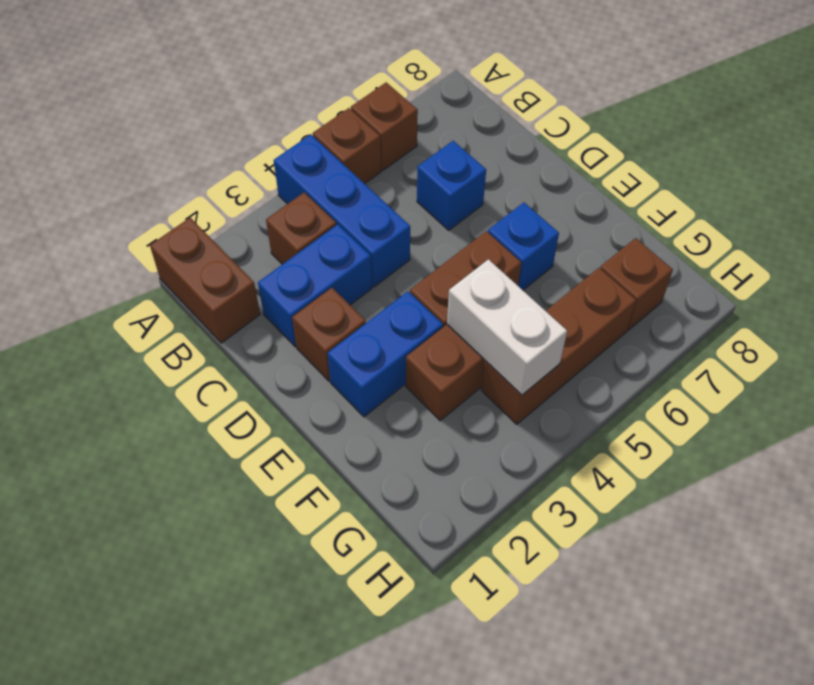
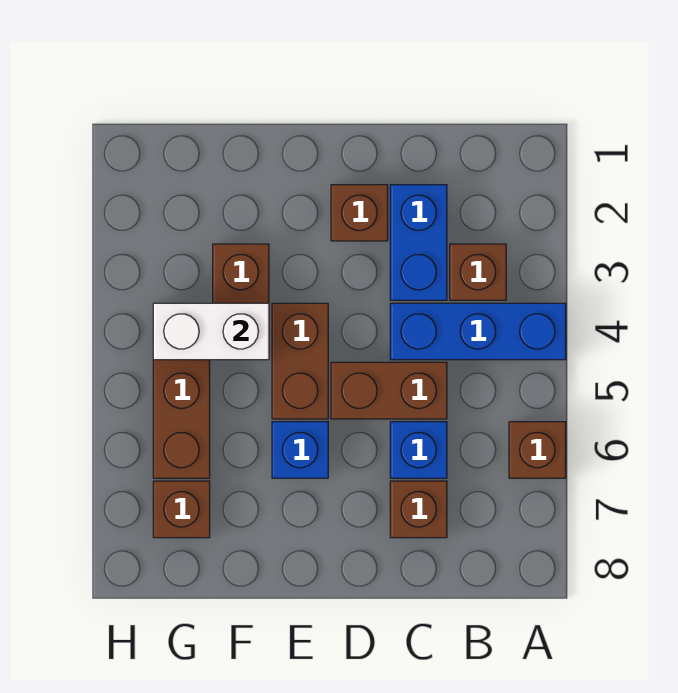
brown 1x2 brick [150,218,260,343] -> brown 1x2 brick moved to [331,362,447,419]
brown 1x1 brick [313,108,381,184] -> brown 1x1 brick moved to [390,481,447,538]
blue 1x2 brick [328,291,443,417] -> none

